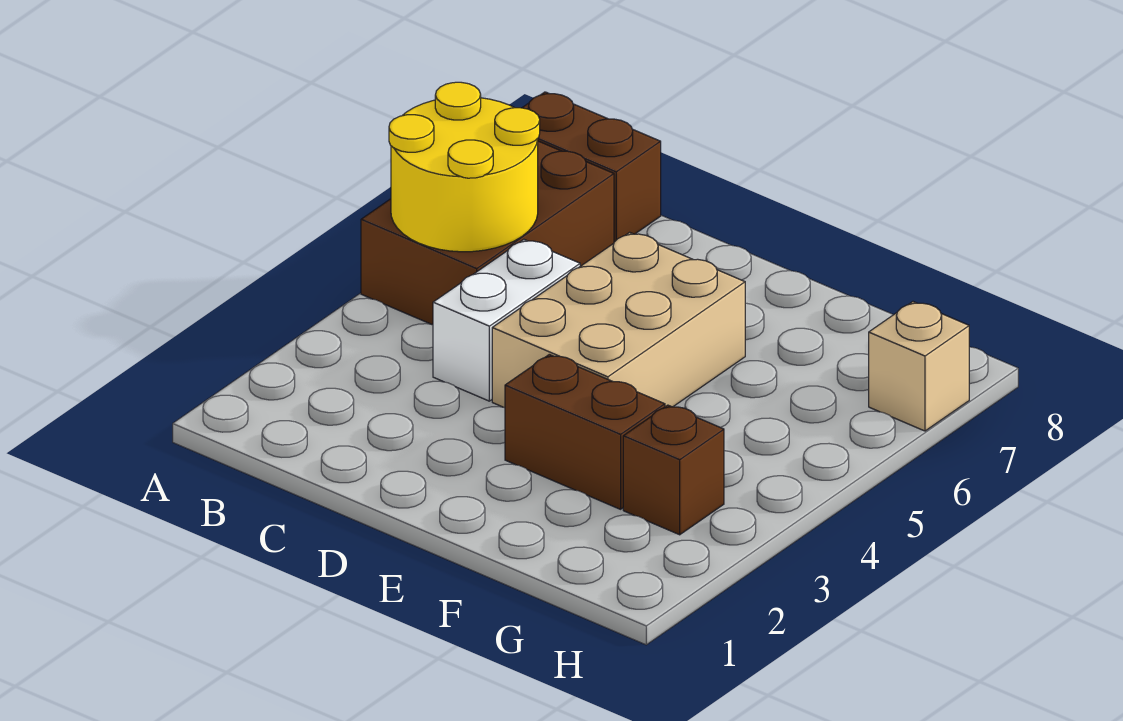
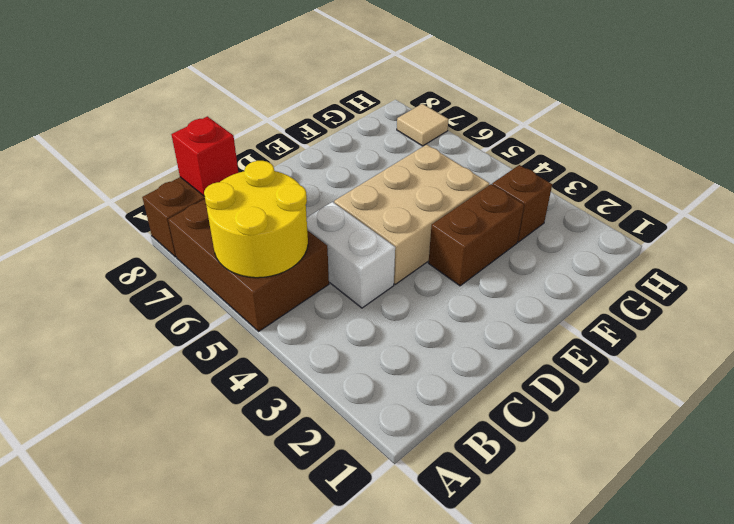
none -> red 1x1 brick [172,116,238,197]
tan 2x3 brick [492,232,745,408] -> tan 2x3 brick turned to [334,144,489,284]
tan 1x1 brick [869,302,969,431] -> tan 1x1 tile [397,104,449,146]

